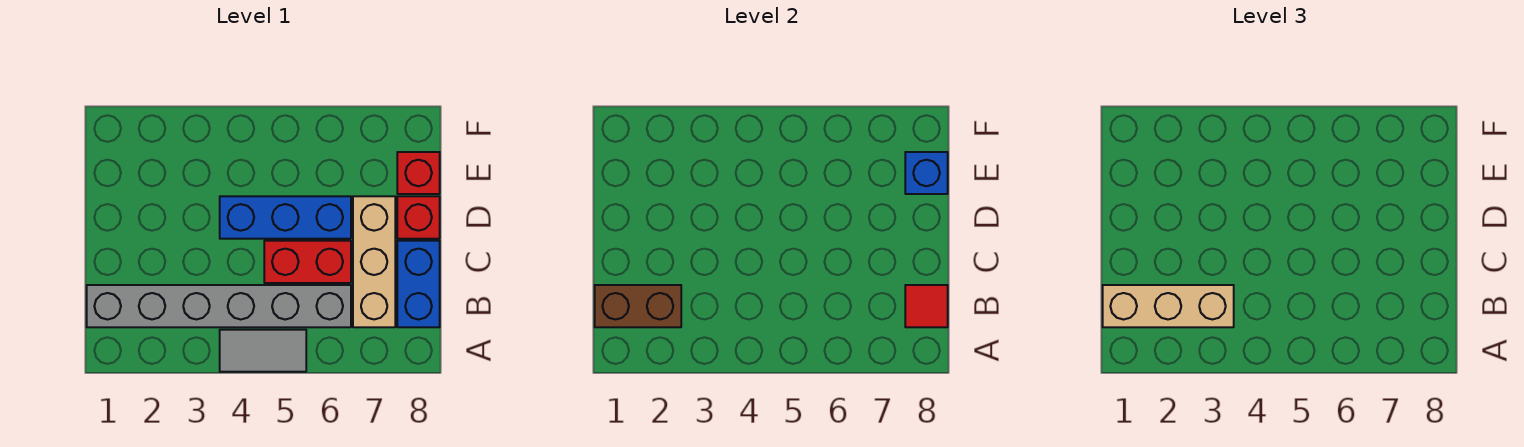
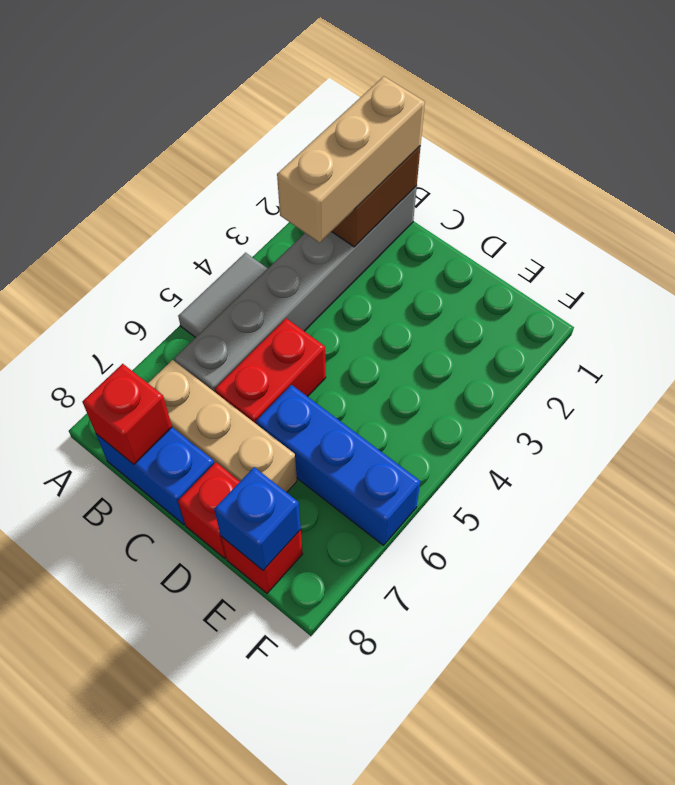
red 1x1 tile [905,285,948,327] -> red 1x1 brick [82,364,172,464]
blue 1x3 brick [220,196,351,239] -> blue 1x3 brick turned to [256,385,420,545]

